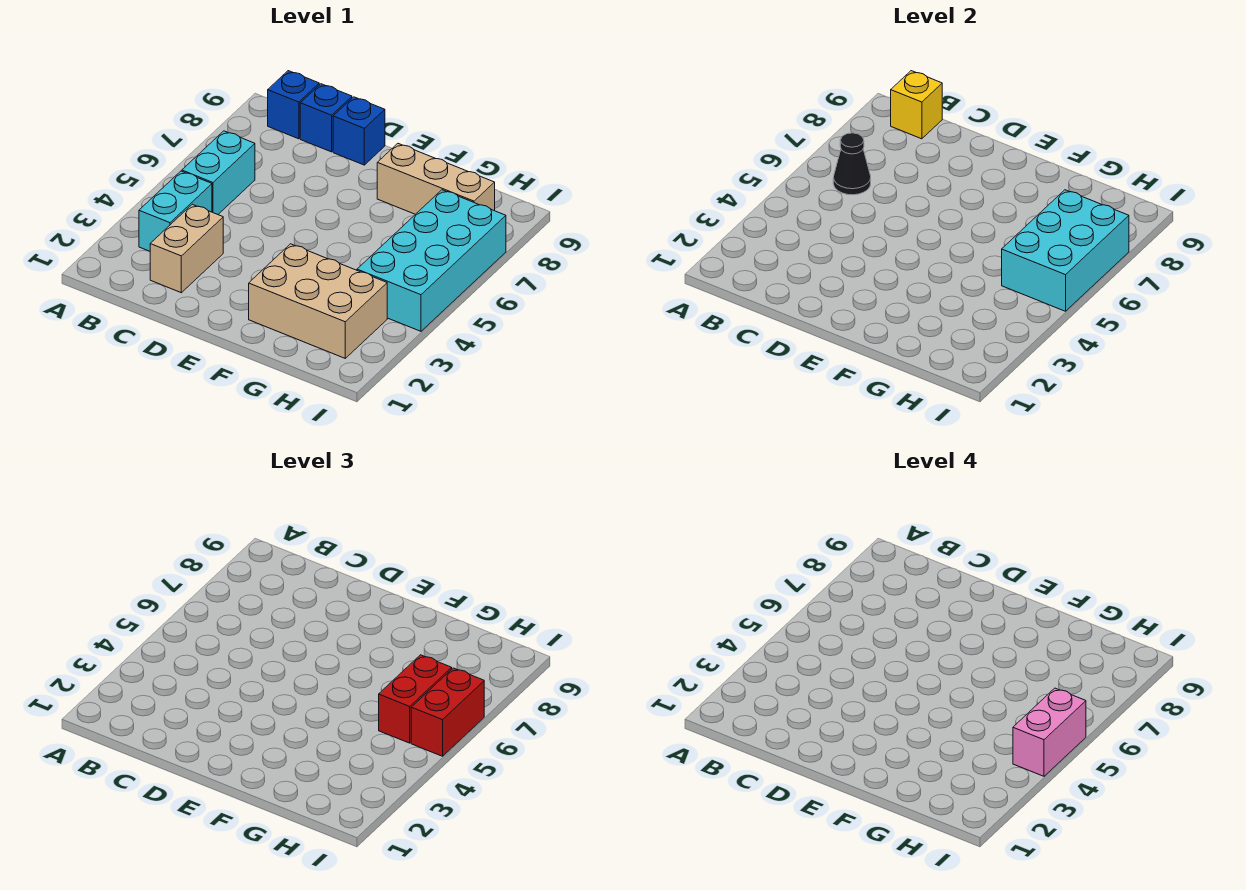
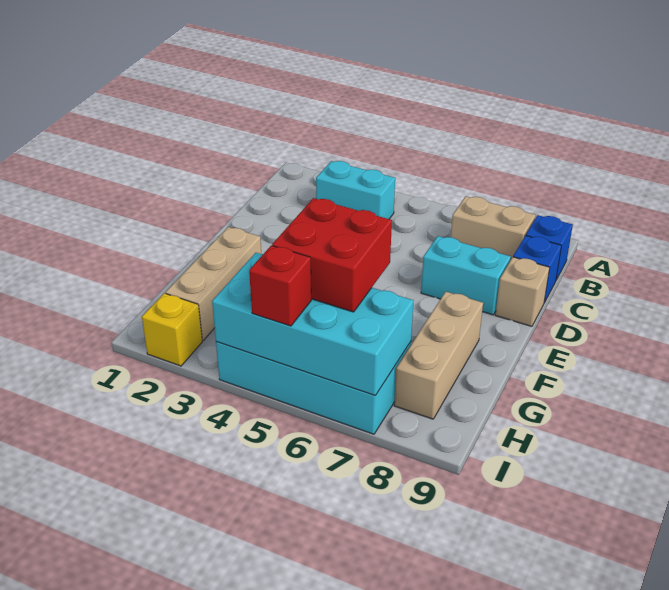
cyan 1x2 brick [182,131,255,214] -> cyan 1x2 brick moved to [421,236,511,315]
black 1x1 cone [833,133,871,195] -> none
yellow 1x1 brick [891,71,942,139] -> yellow 1x1 brick moved to [142,293,202,366]
tan 1x2 brick [150,204,223,293] -> tan 1x2 brick moved to [451,196,536,260]
blue 1x1 brick [333,97,385,165] -> tan 1x1 brick [495,257,550,326]
tan 2x3 brick [249,244,387,358] -> tan 1x3 brick [165,227,261,341]
cyan 2x3 brick [1002,190,1129,311] -> cyan 2x4 brick [212,253,413,395]
red 1x2 brick [379,655,452,743] -> red 2x2 brick [272,198,392,312]
pink 1x2 brick [1013,688,1086,776] -> none
red 1x2 brick [411,668,484,756] -> red 1x1 brick [249,246,311,326]

